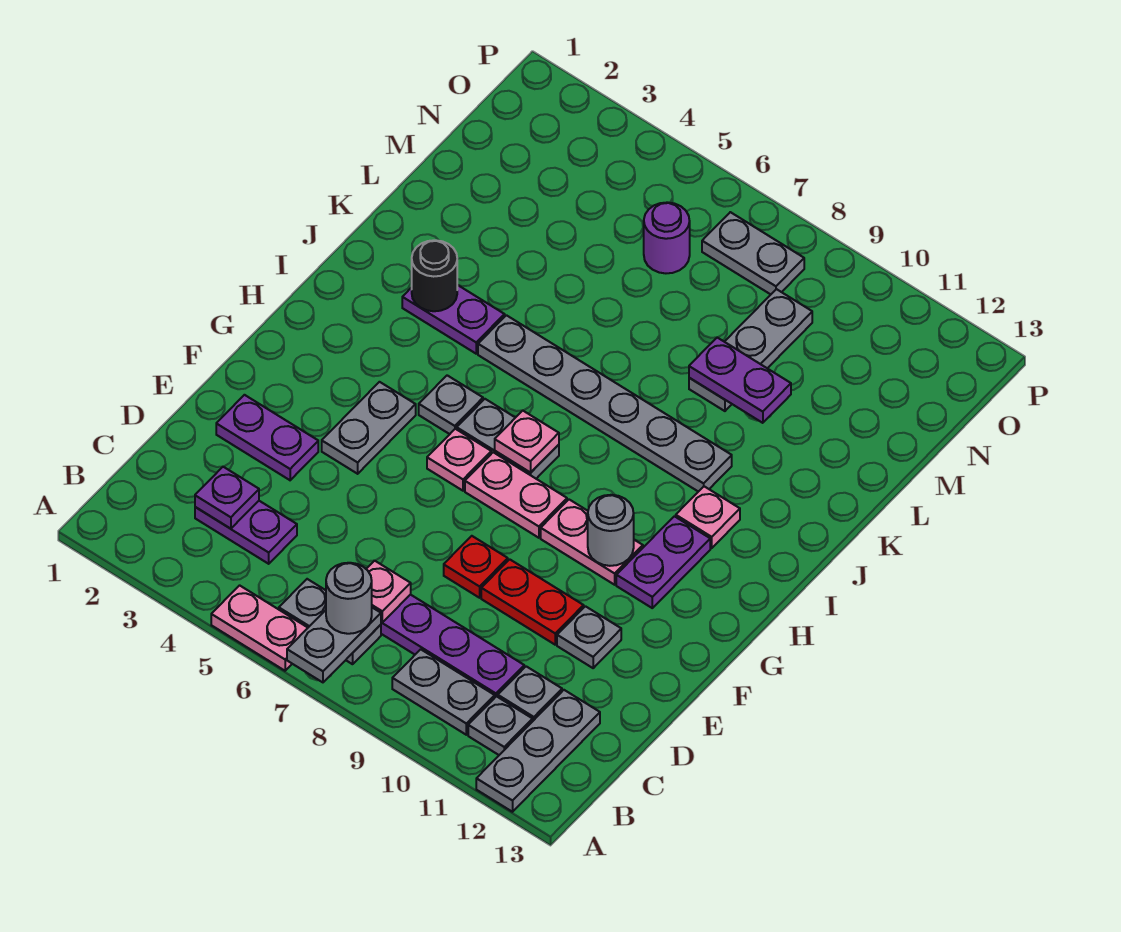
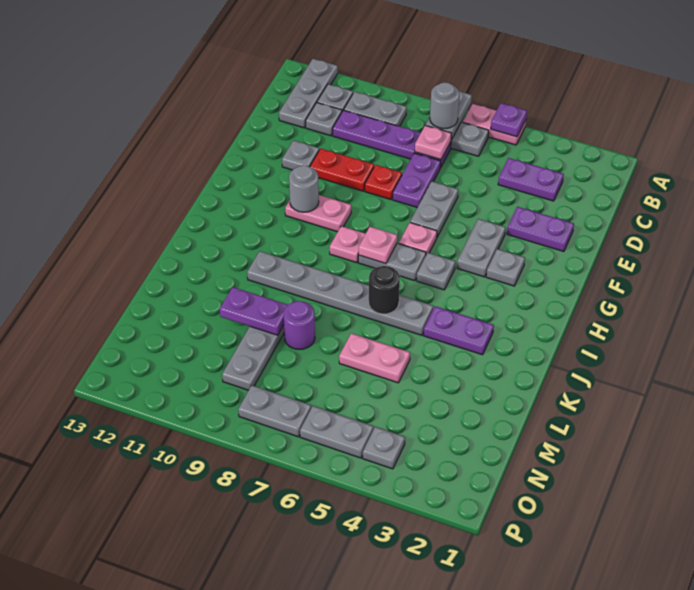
purple 1x1 plate [195,467,259,529] -> purple 1x1 plate moved to [491,103,527,137]
none -> grey 1x2 plate [410,181,458,237]
none -> grey 1x1 plate [486,249,525,286]
pink 1x2 plate [465,452,567,538] -> pink 1x2 plate moved to [339,333,410,383]
purple 1x2 plate [616,516,710,608] -> purple 1x2 plate moved to [393,153,441,208]
pink 1x1 plate [676,486,740,548] -> pink 1x1 plate moved to [330,226,365,263]
black 1x1 round brick [412,240,457,311] -> black 1x1 round brick moved to [369,266,400,314]
purple 1x1 round brick [644,202,690,273] -> purple 1x1 round brick moved to [283,301,315,349]
none -> grey 1x1 plate [363,427,405,469]
none -> grey 1x2 plate [300,406,373,458]

